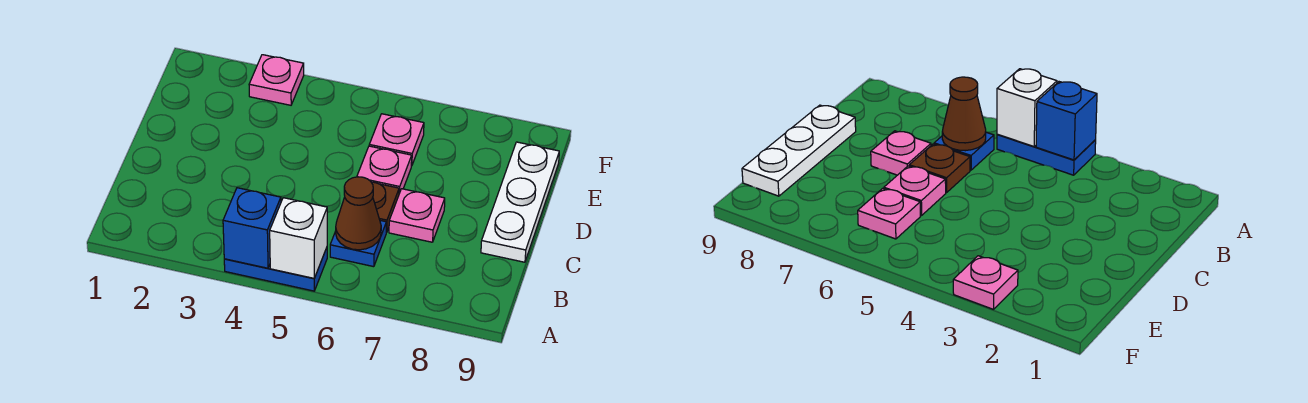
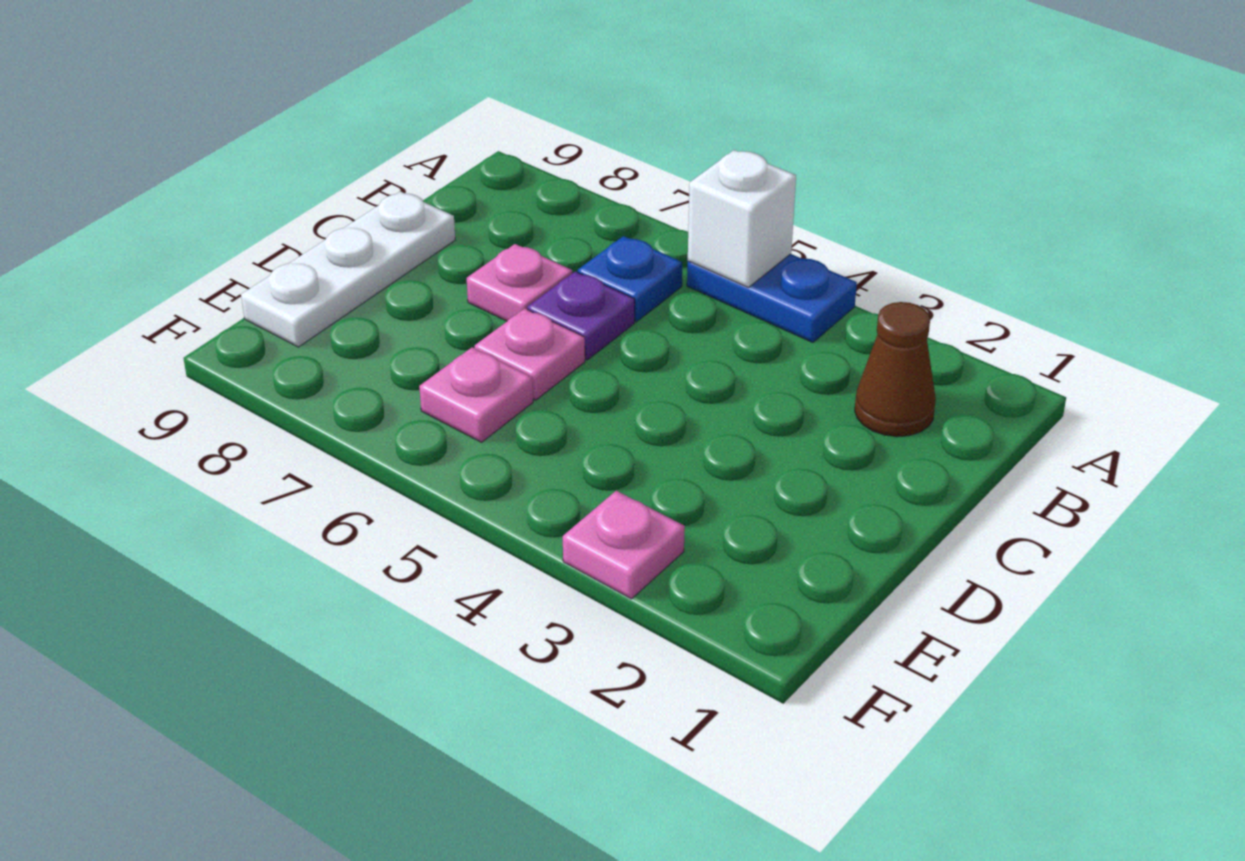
blue 1x1 brick [223,188,281,268] -> none
brown 1x1 cone [336,177,381,250] -> brown 1x1 cone moved to [855,302,936,437]
brown 1x1 plate [372,182,399,232] -> purple 1x1 plate [527,272,635,360]

